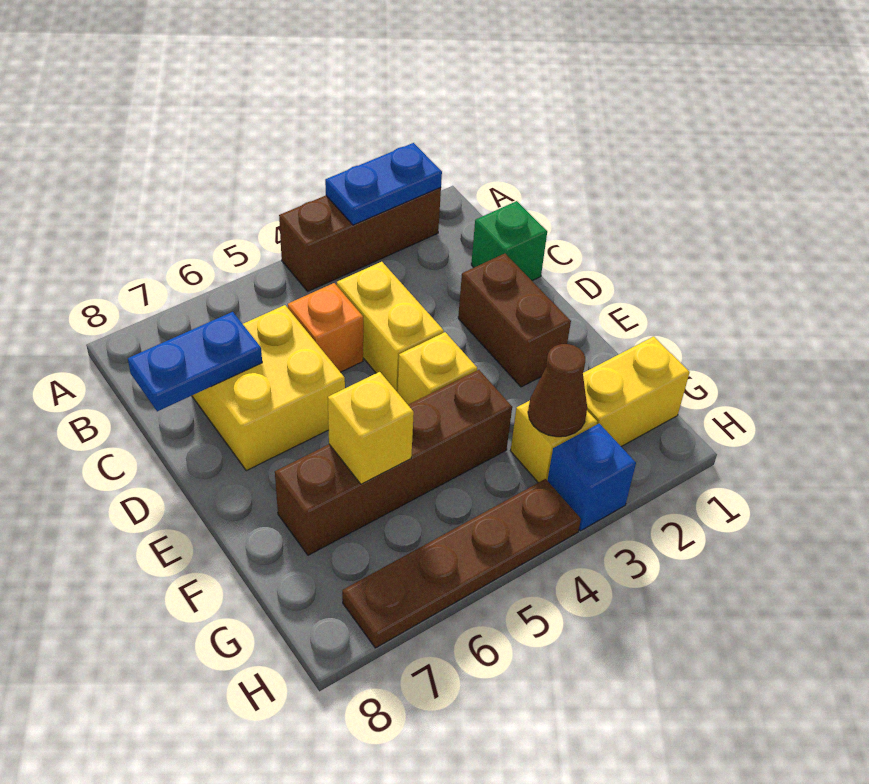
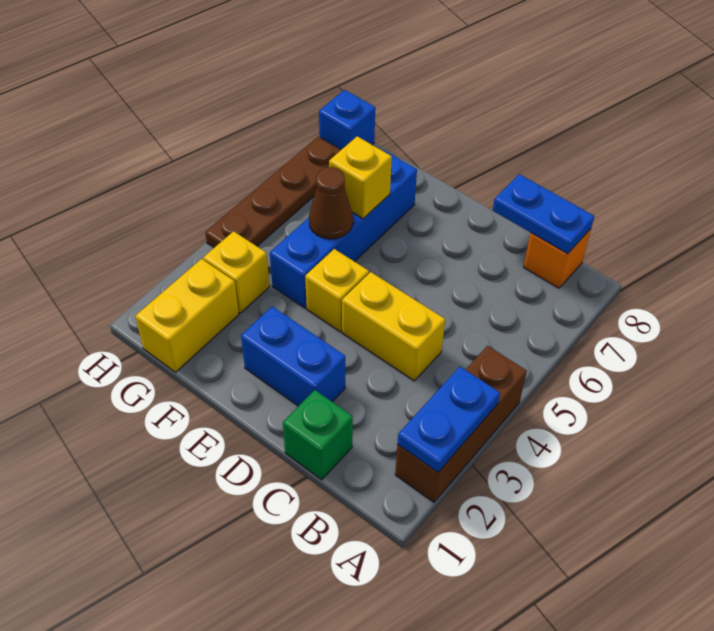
orange 1x1 brick [288,283,363,372] -> orange 1x1 brick moved to [524,229,591,288]
yellow 2x2 brick [192,305,345,471] -> none
blue 1x2 plate [128,312,262,411] -> blue 1x2 plate turned to [493,174,594,254]
brown 1x2 brick [458,254,571,387] -> blue 1x2 brick [241,307,345,406]
brown 1x4 brick [275,370,512,555] -> blue 1x4 brick [270,151,417,308]
brown 1x1 cone [528,344,587,437] -> brown 1x1 cone moved to [309,167,353,239]
blue 1x1 brick [547,424,636,531] -> blue 1x1 brick moved to [319,90,375,150]

